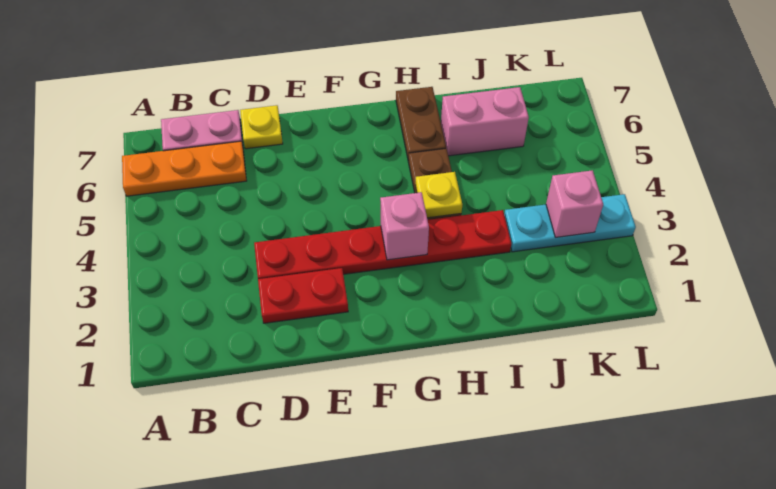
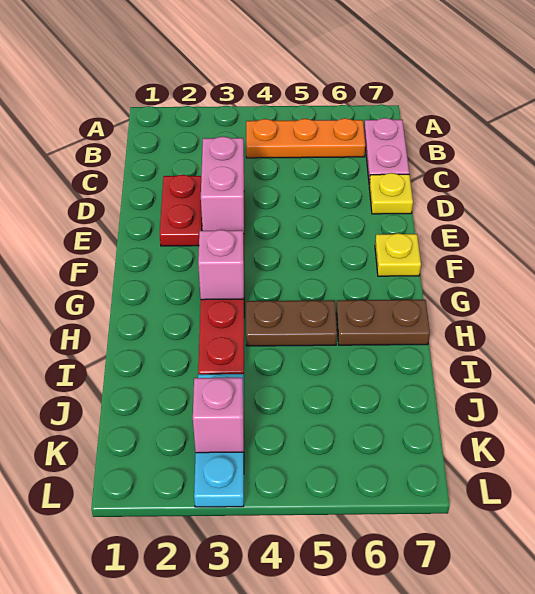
orange 1x3 plate [122,141,247,196] -> orange 1x3 plate turned to [246,118,365,158]
yellow 1x1 plate [415,172,462,218] -> yellow 1x1 plate moved to [375,233,421,276]
pink 1x2 brick [441,87,529,156] -> pink 1x2 brick moved to [201,137,244,234]

